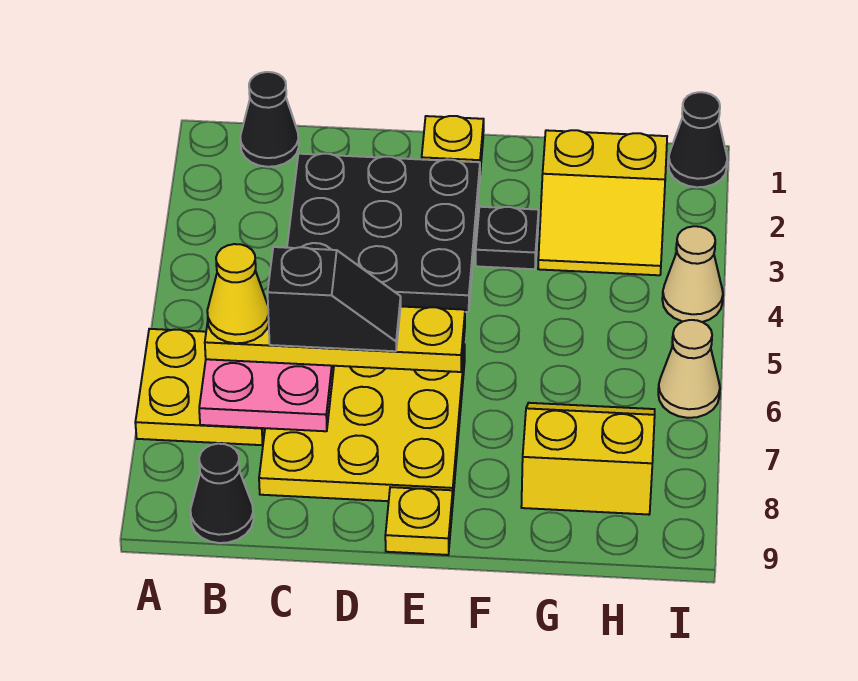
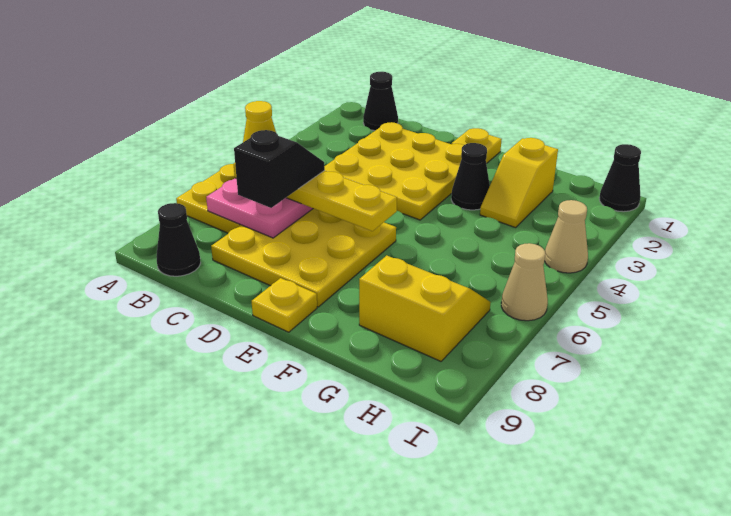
black 3x3 plate [287,154,480,312] -> yellow 3x3 plate [324,122,464,220]
black 1x2 slope [268,247,401,351] -> black 1x2 slope turned to [234,130,325,208]
black 1x1 plate [476,207,539,269] -> black 1x1 cone [451,143,490,210]
yellow 2x2 slope [538,130,667,275] -> yellow 1x2 slope [480,138,558,228]

